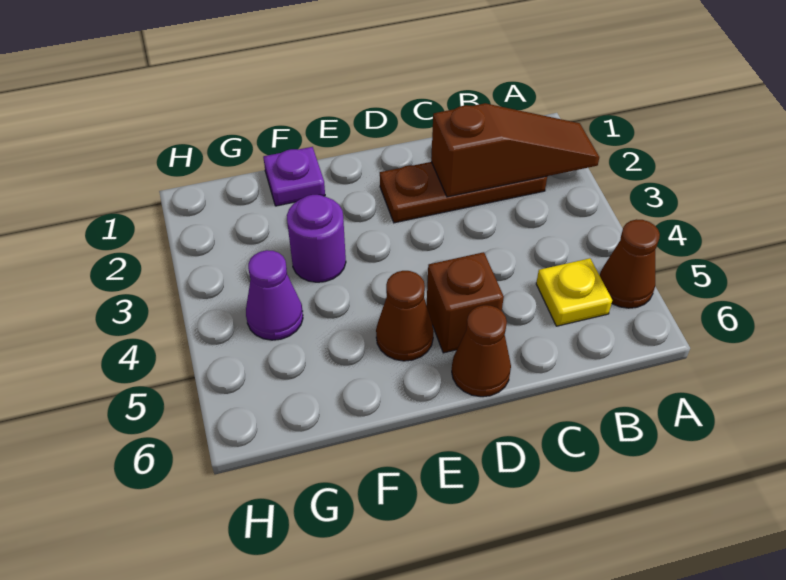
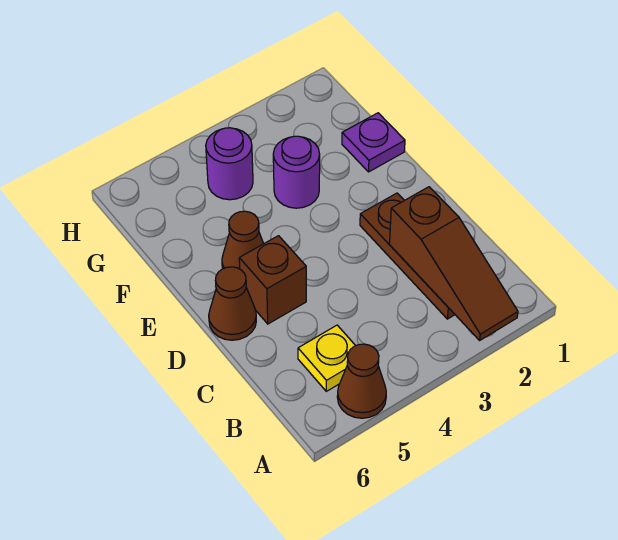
purple 1x1 cone [246,250,303,340] -> purple 1x1 round brick [206,128,253,200]

